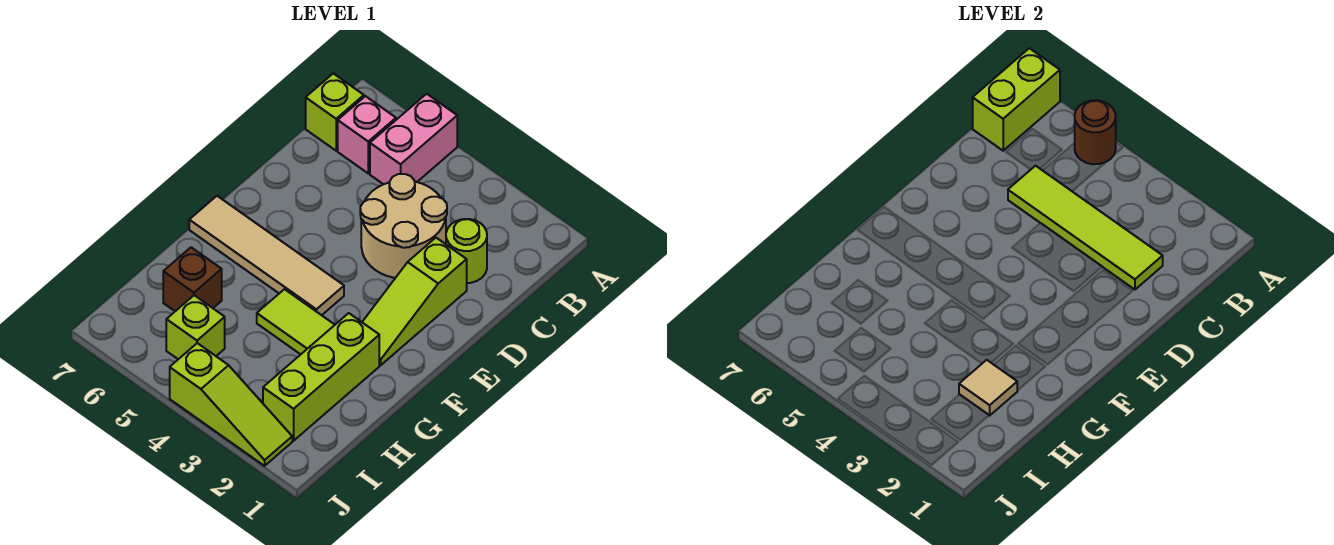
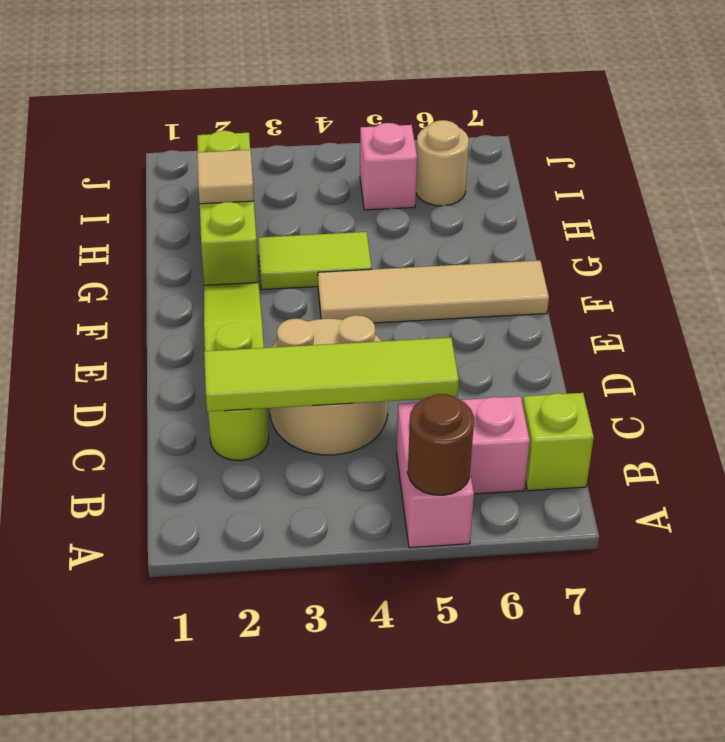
lime 1x2 brick [973,48,1060,151] -> none
brown 1x1 brick [163,247,222,311] -> none
lime 1x1 brick [166,295,225,359] -> pink 1x1 brick [360,123,417,210]
none -> tan 1x1 round brick [416,120,469,206]
lime 1x3 slope [170,343,292,466] -> none

